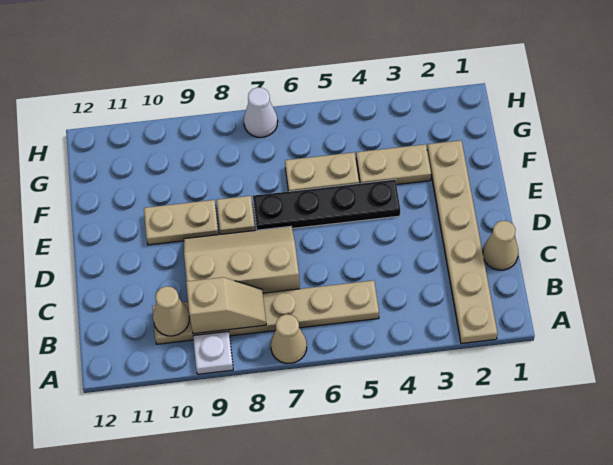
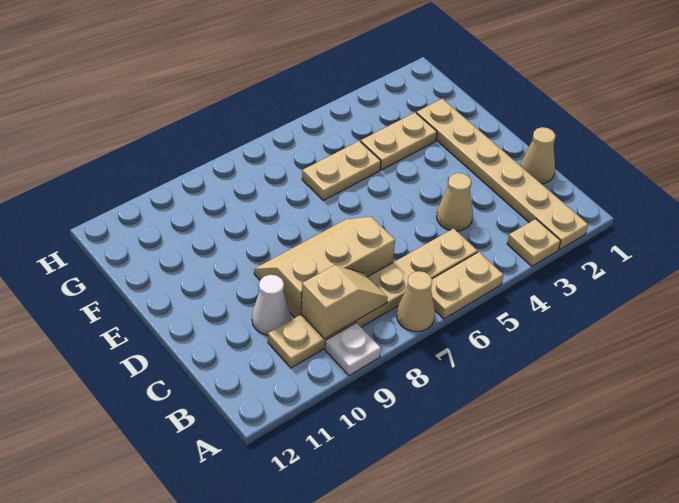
tan 1x1 cone [153,286,189,336] -> tan 1x1 cone moved to [437,173,473,231]
black 1x4 plate [253,179,400,230] -> none
tan 1x1 plate [217,196,255,234] -> tan 1x1 plate moved to [507,219,561,266]
tan 1x2 plate [144,200,219,245] -> tan 1x2 plate moved to [431,252,503,319]
white 1x1 cone [244,87,278,137] -> white 1x1 cone moved to [252,275,291,335]

